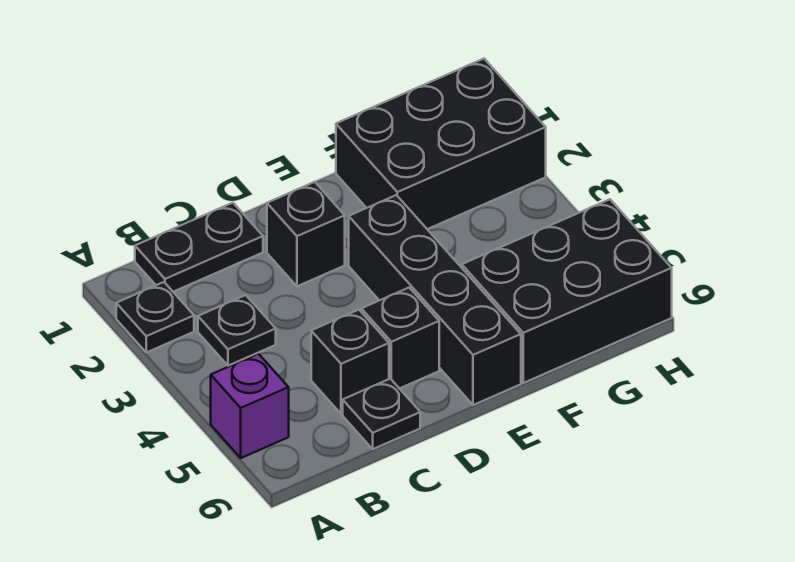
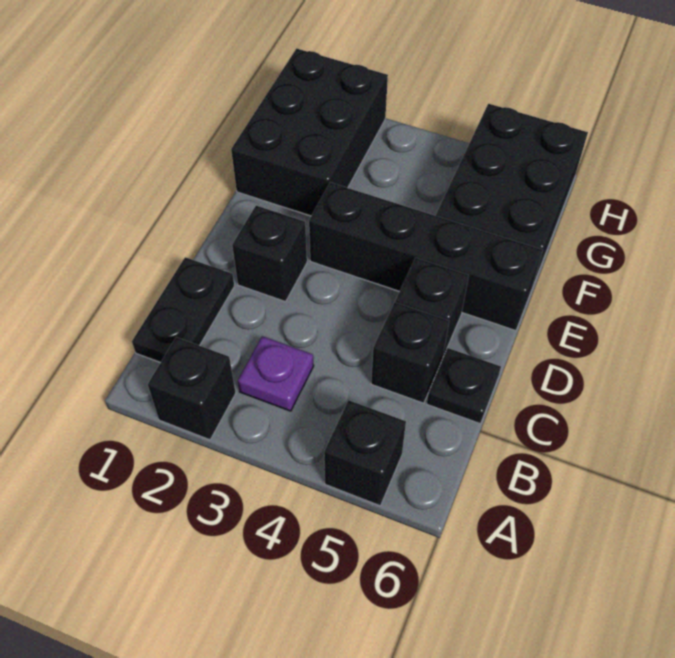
black 1x1 plate [116,282,194,352] -> black 1x1 brick [148,337,236,440]
purple 1x1 brick [211,354,289,458] -> black 1x1 brick [324,400,406,506]
black 1x1 plate [198,295,276,366] -> purple 1x1 plate [238,336,314,411]

